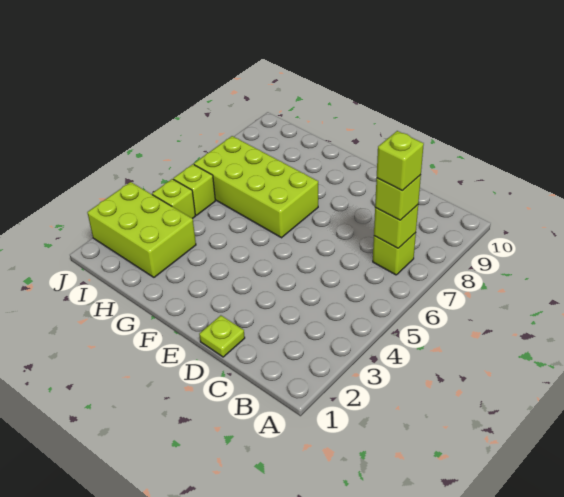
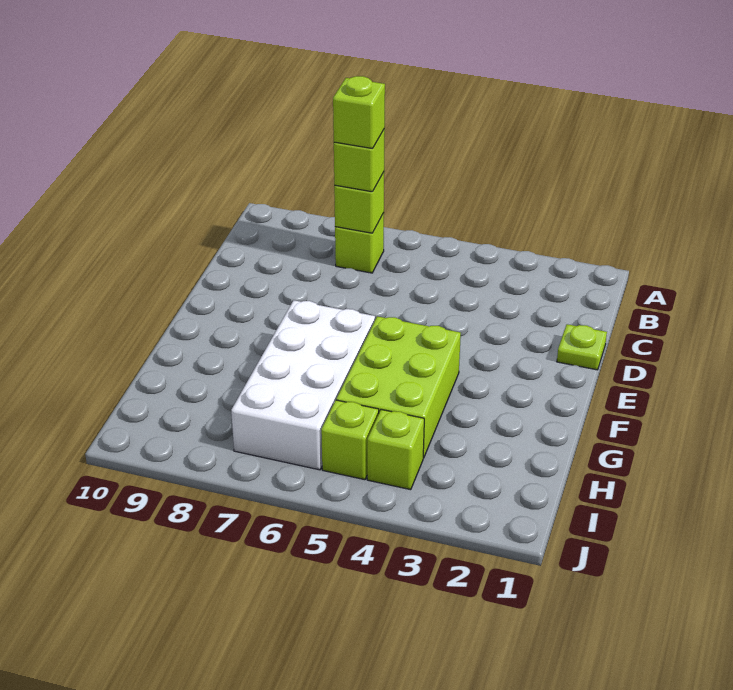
lime 2x4 brick [194,136,318,238] -> white 2x4 brick [231,300,375,470]
lime 2x3 brick [87,182,196,277] -> lime 2x3 brick moved to [336,316,461,458]

